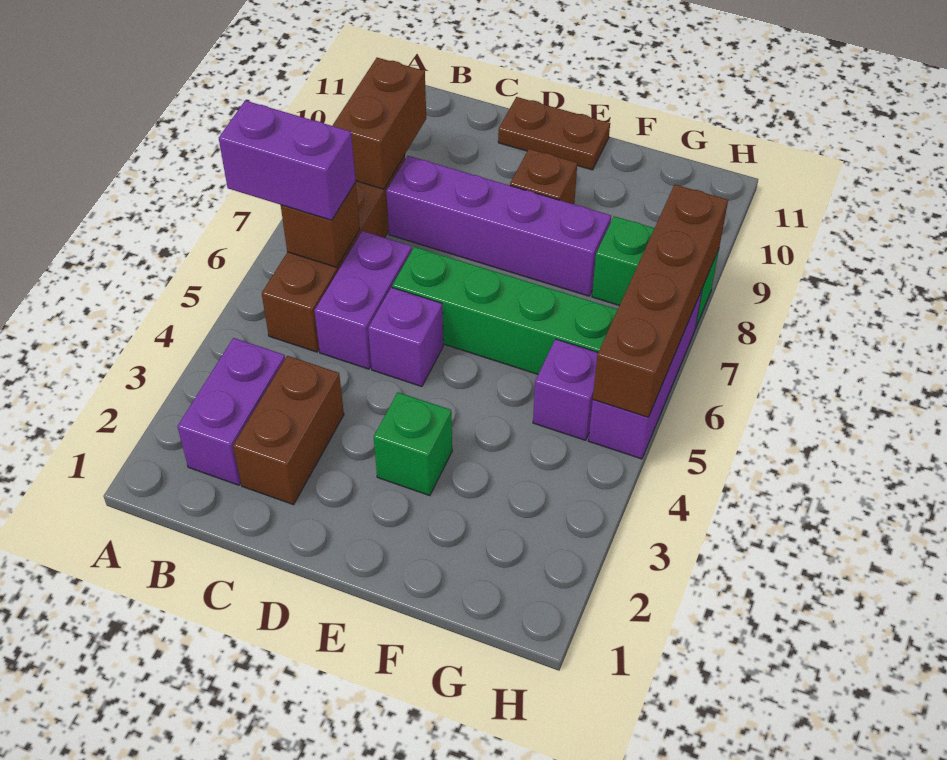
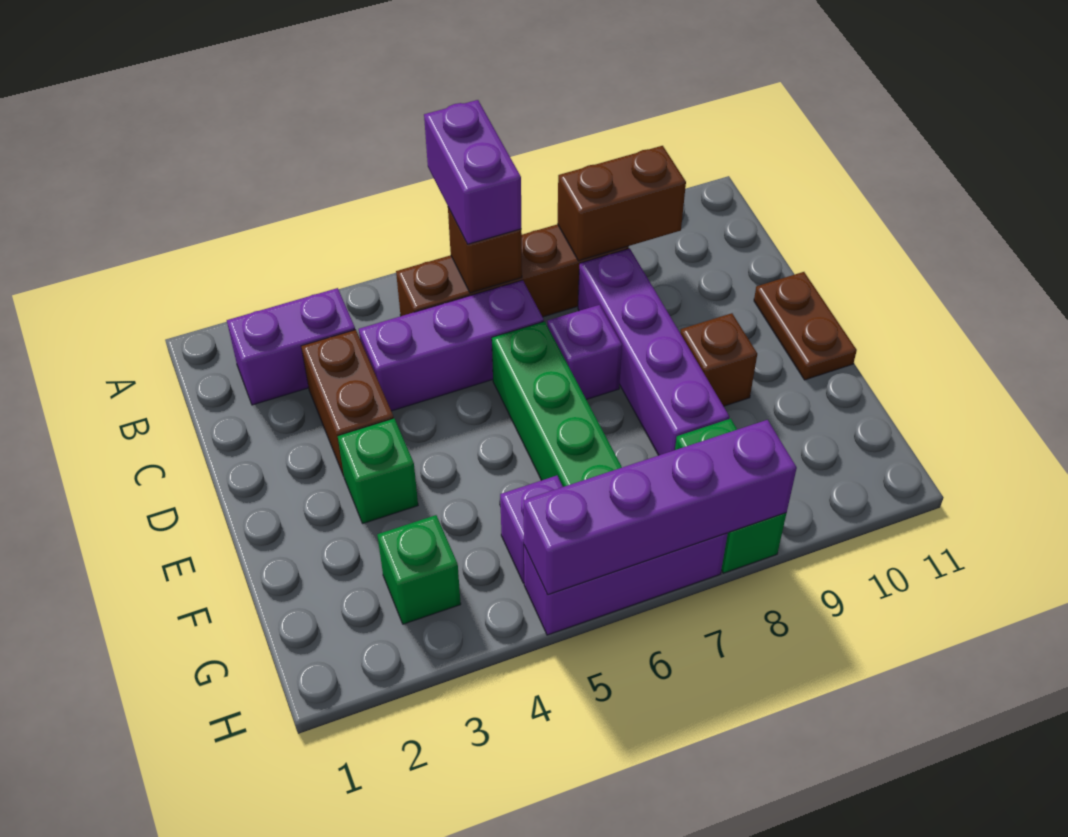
brown 1x2 brick [233,356,344,505] -> brown 1x2 brick turned to [301,330,394,476]
purple 1x2 brick [314,231,412,369] -> purple 1x3 brick [359,280,544,411]
purple 1x1 brick [368,287,443,386] -> purple 1x1 brick moved to [547,305,622,400]
none -> green 1x1 brick [377,515,461,624]
brown 1x4 brick [593,185,728,417] -> purple 1x4 brick [524,420,797,595]

